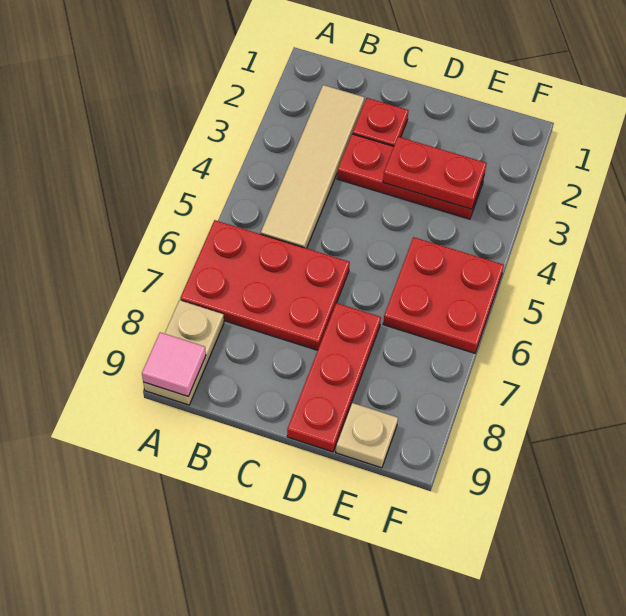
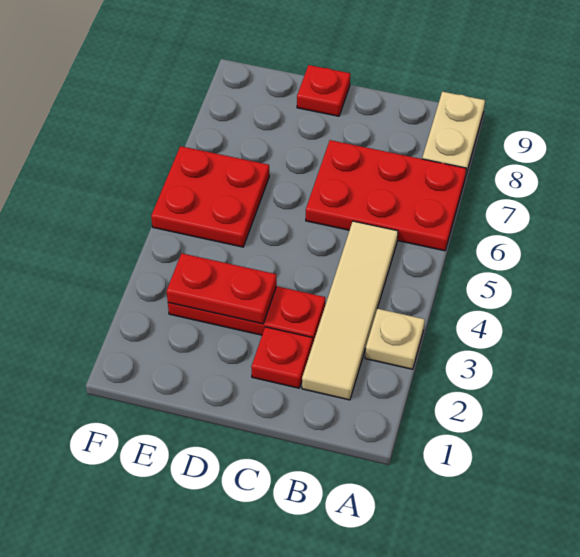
pink 1x1 tile [142,332,206,396] -> none
red 1x3 plate [287,303,381,452] -> red 1x1 plate [297,65,350,116]
tan 1x1 plate [336,403,398,468] -> tan 1x1 plate moved to [365,309,425,369]

